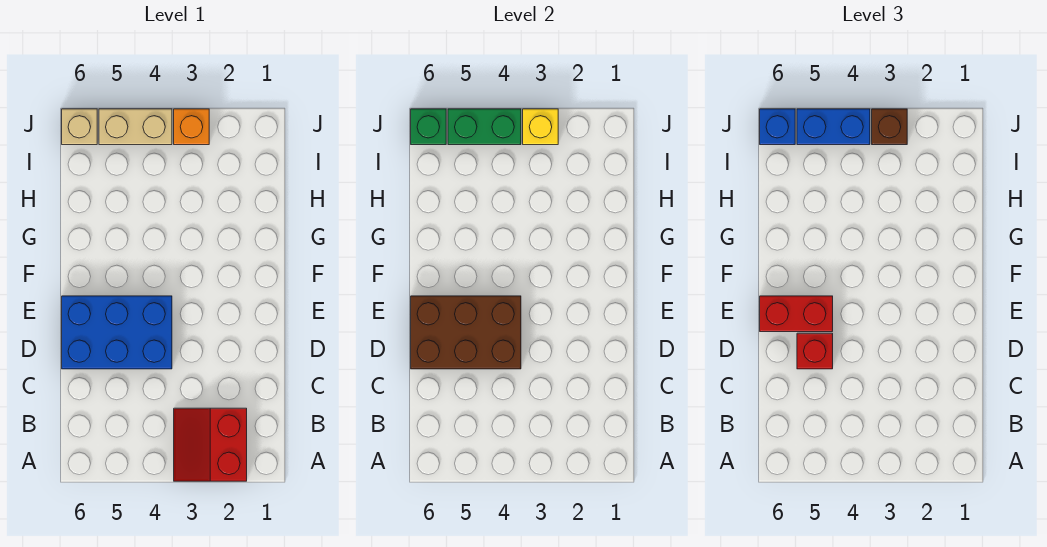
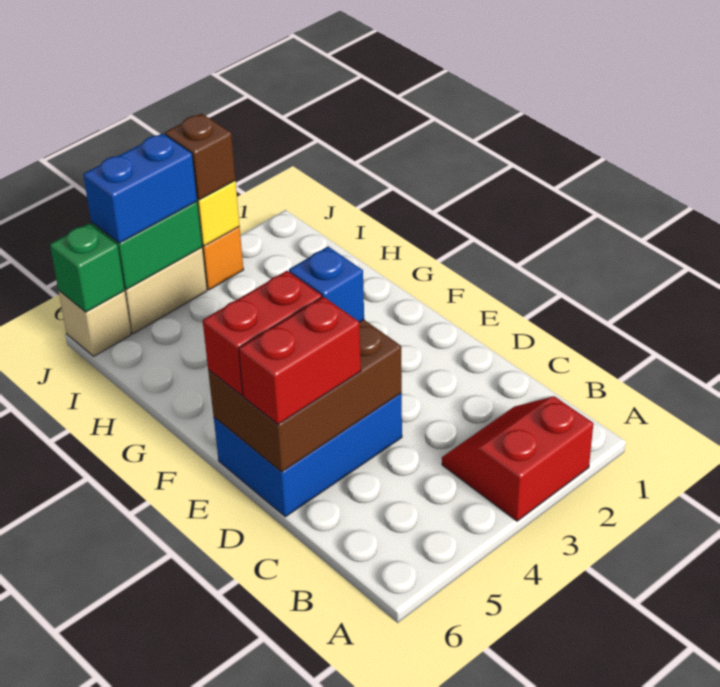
red 2x2 slope [174,408,247,481] -> red 2x2 slope turned to [442,396,593,521]
red 1x1 brick [797,333,833,369] -> red 1x2 brick [239,297,361,425]
blue 1x1 brick [760,109,795,145] -> blue 1x1 brick moved to [289,247,364,322]

